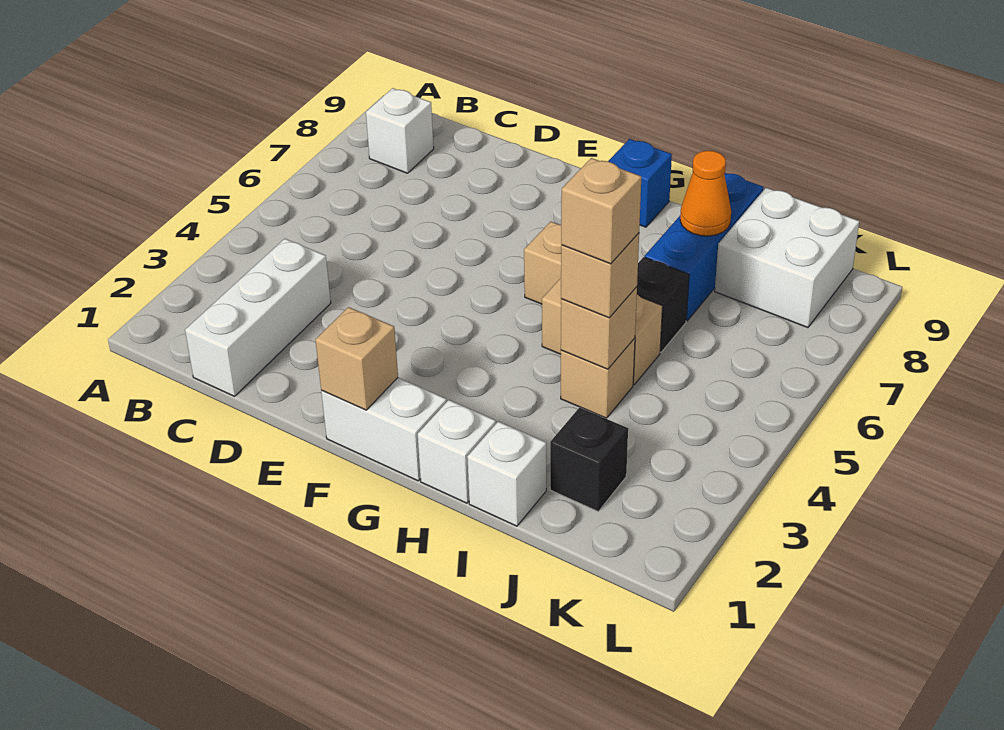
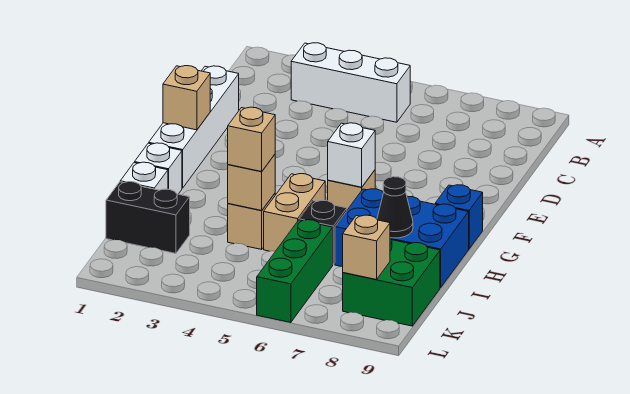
white 1x1 brick [366,88,434,173] -> white 1x1 brick moved to [328,123,375,187]
white 1x3 brick [185,239,331,396] -> white 1x3 brick moved to [291,43,410,122]
white 1x2 brick [321,378,447,481] -> white 1x4 brick [149,66,239,188]
tan 1x1 brick [561,158,641,264] -> tan 1x1 brick moved to [343,215,390,280]
blue 1x3 brick [645,173,764,321] -> blue 2x3 brick [335,189,469,288]
orange 1x1 cone [680,151,731,236] -> black 1x1 cone [377,177,413,238]
black 1x1 brick [550,408,628,511] -> black 1x2 brick [106,182,190,253]
none -> green 1x3 brick [257,220,333,323]
white 2x2 brick [715,188,859,328] -> green 2x2 brick [343,238,440,326]

